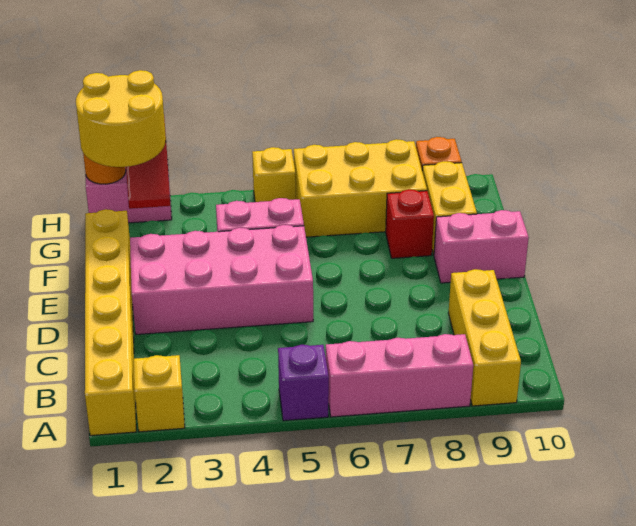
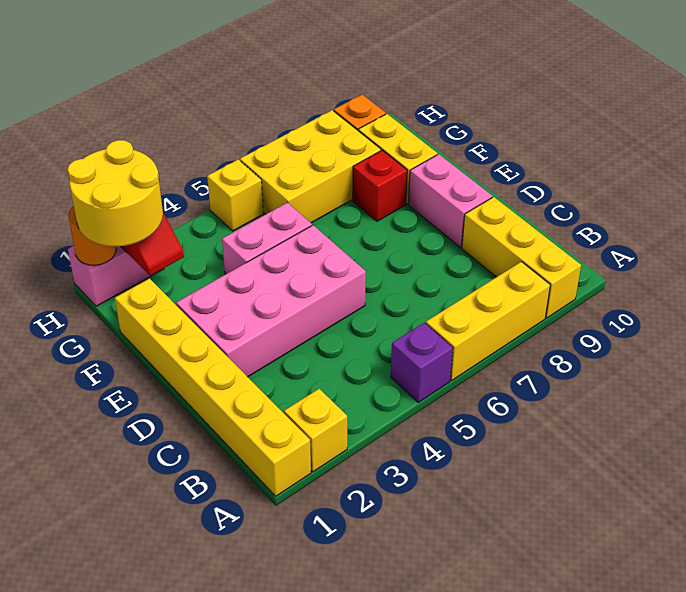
pink 1x3 brick [326,334,473,417] -> yellow 1x3 brick [426,262,550,380]
pink 1x2 brick [434,210,529,283] -> pink 1x2 brick turned to [408,154,492,248]

